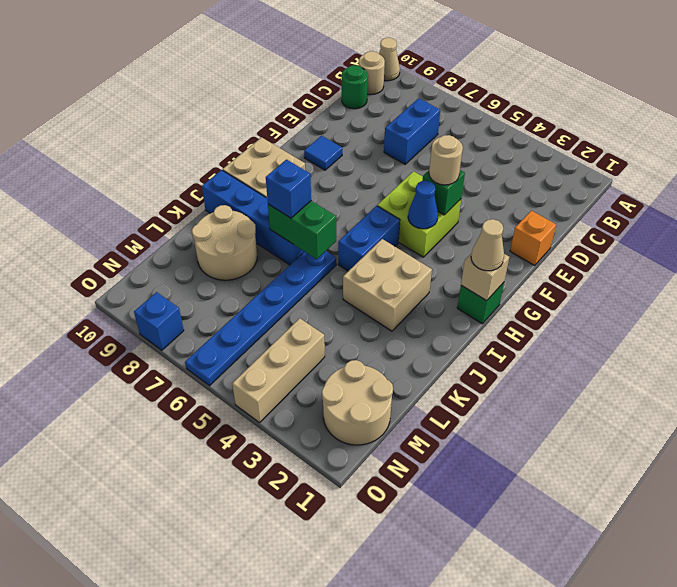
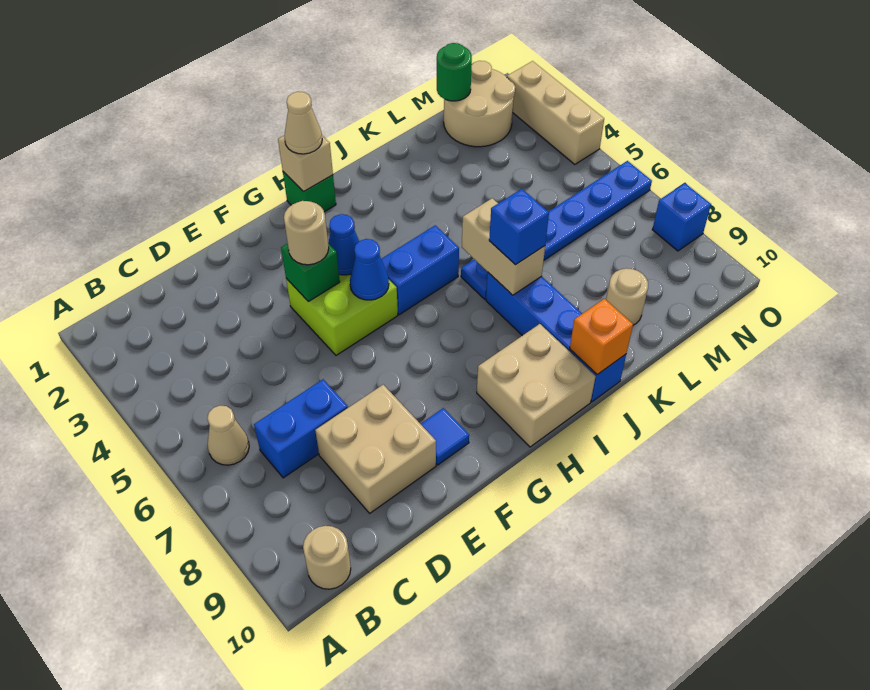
tan 1x1 cone [379,38,400,81] -> tan 1x1 cone moved to [207,406,249,465]
green 1x1 round brick [342,65,368,109] -> green 1x1 round brick moved to [437,43,472,101]
orange 1x1 brick [510,211,556,265] -> orange 1x1 brick moved to [570,299,633,375]
none -> blue 1x1 cone [350,239,389,300]
tan 2x2 brick [343,239,432,331] -> tan 2x2 brick moved to [315,385,436,513]
green 1x2 brick [268,201,336,259] -> tan 1x2 brick [462,198,545,295]
tan 2x2 round brick [192,205,257,280] -> tan 1x1 round brick [606,268,648,325]
tan 1x3 brick [232,318,325,423] -> tan 1x3 brick turned to [507,61,604,165]

